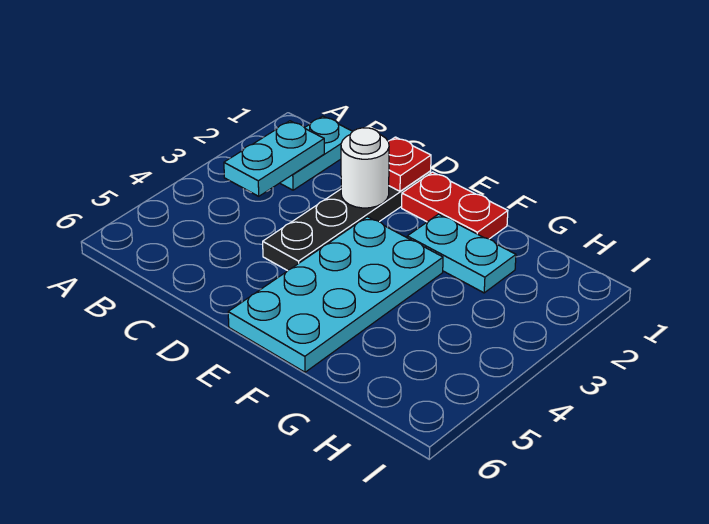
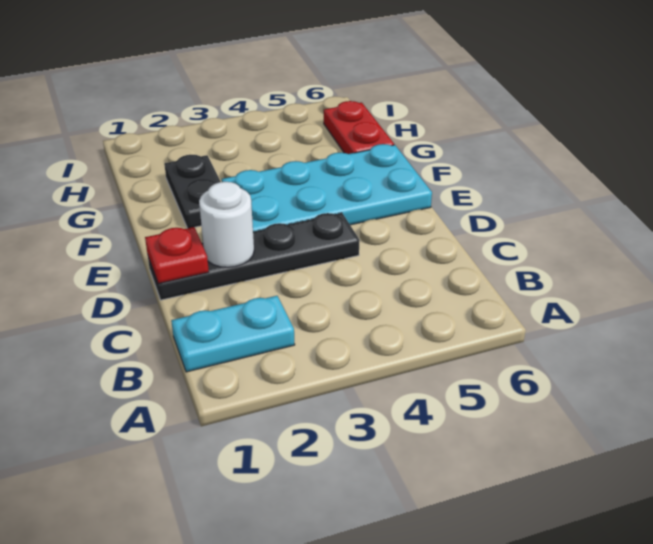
cyan 1x2 plate [224,121,324,196] -> none
red 1x2 plate [402,172,508,239] -> red 1x2 plate moved to [324,101,394,154]
cyan 1x2 plate [407,214,516,293] -> black 1x2 plate [164,155,221,228]

